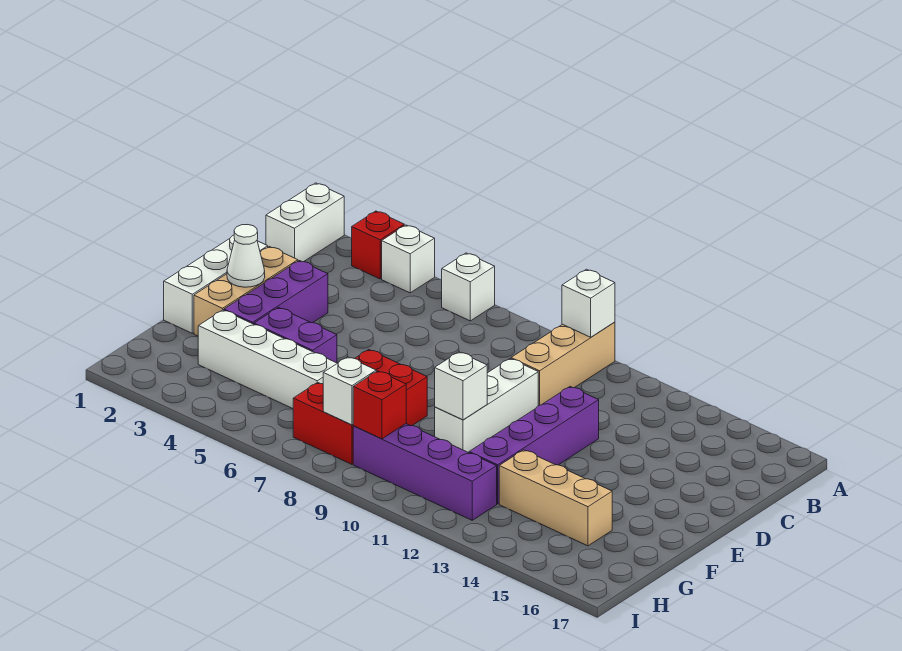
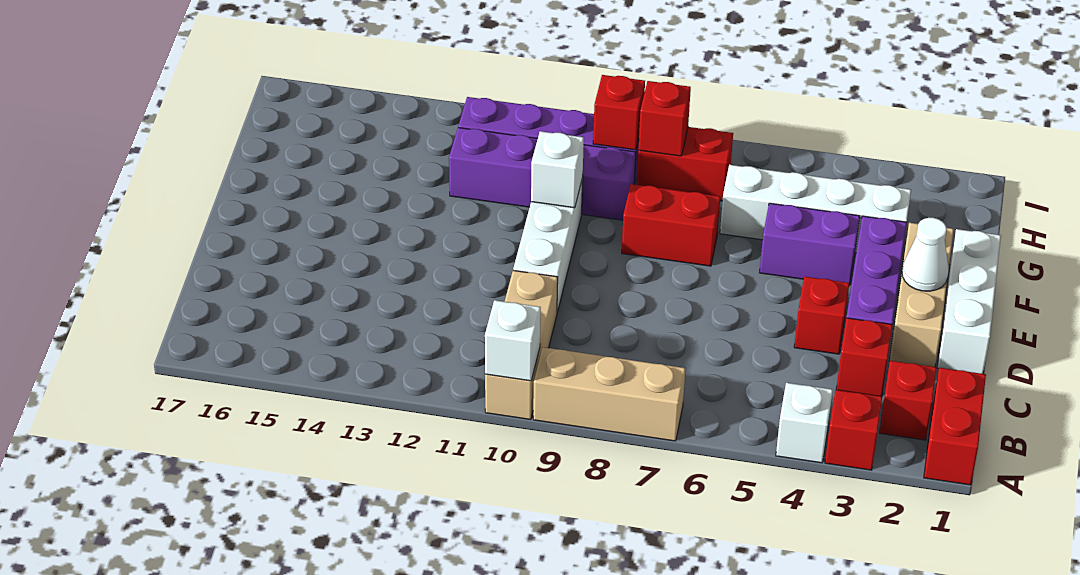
white 1x2 brick [266,183,344,262] -> red 1x2 brick [924,368,986,485]
white 1x1 brick [442,253,495,321] -> none
none -> red 1x1 brick [880,361,937,440]
none -> red 1x1 brick [836,318,892,397]
none -> red 1x1 brick [794,277,849,354]
purple 1x4 brick [469,387,599,504] -> purple 1x4 brick turned to [449,128,636,220]
tan 1x3 brick [499,450,612,546] -> tan 1x3 brick moved to [533,347,686,441]
white 1x1 brick [323,357,376,425] -> red 1x1 brick [638,81,691,156]

